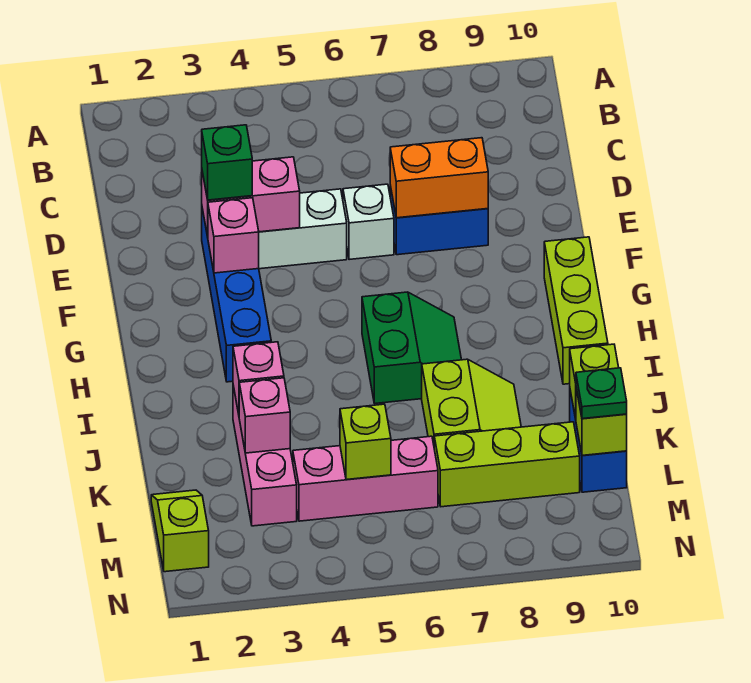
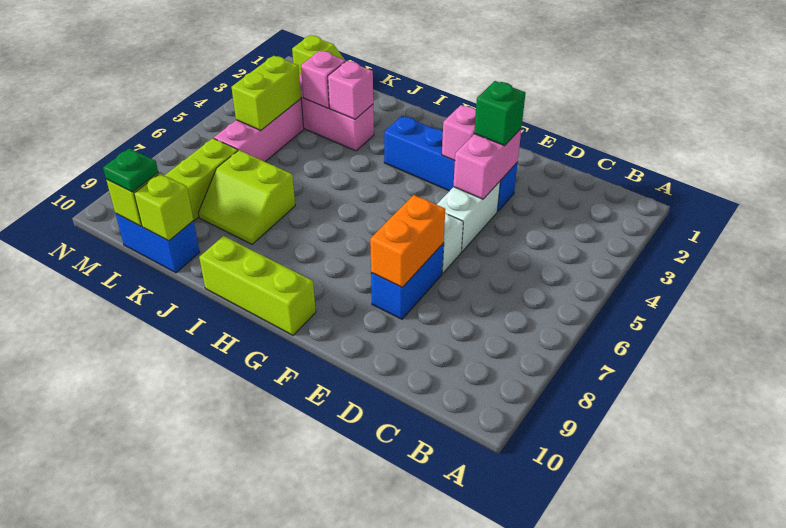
green 2x2 slope [362,292,461,403] -> none
lime 1x1 brick [340,404,391,480] -> lime 1x2 brick [232,56,301,130]

